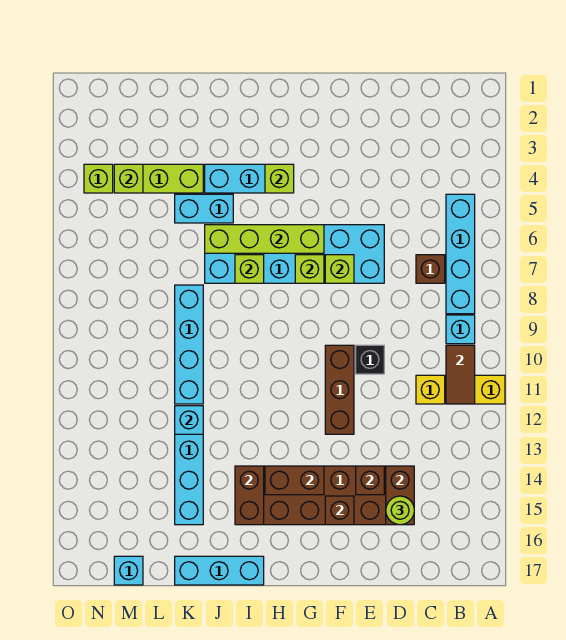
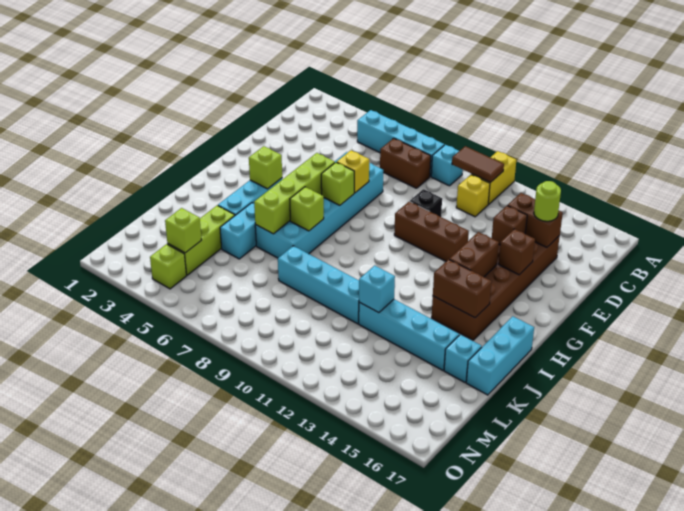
brown 1x1 brick [416,255,445,283] -> brown 1x2 brick [380,138,431,188]
lime 1x1 brick [325,255,354,283] -> yellow 1x1 brick [337,150,369,193]
cyan 1x1 brick [114,556,143,585] -> cyan 1x1 brick moved to [444,335,482,382]

